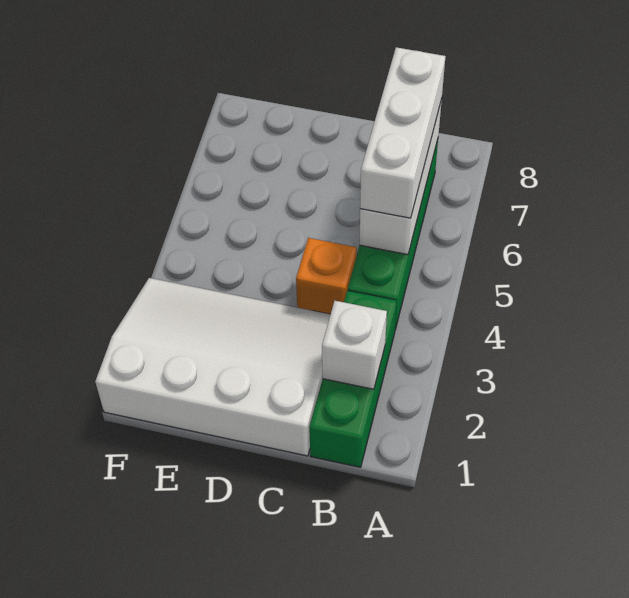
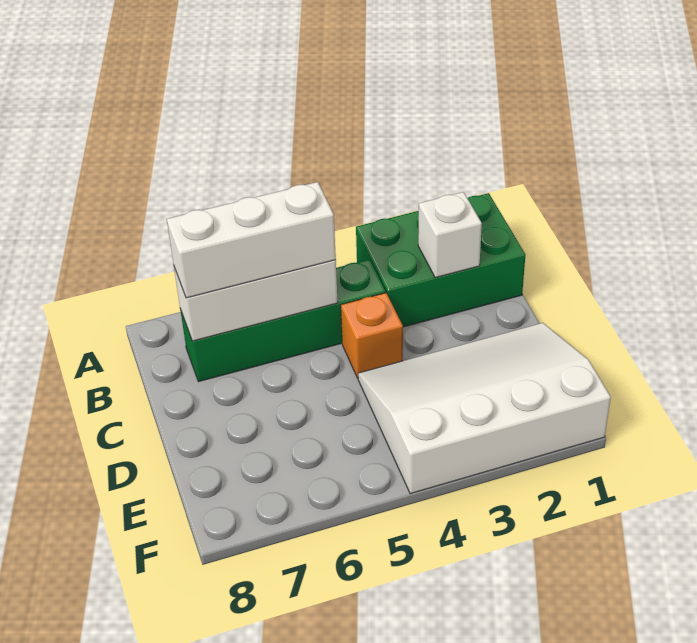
green 1x3 brick [309,291,397,467] -> green 2x3 brick [356,193,525,327]
white 3x4 slope [95,278,331,456] -> white 3x4 slope turned to [358,323,611,494]

